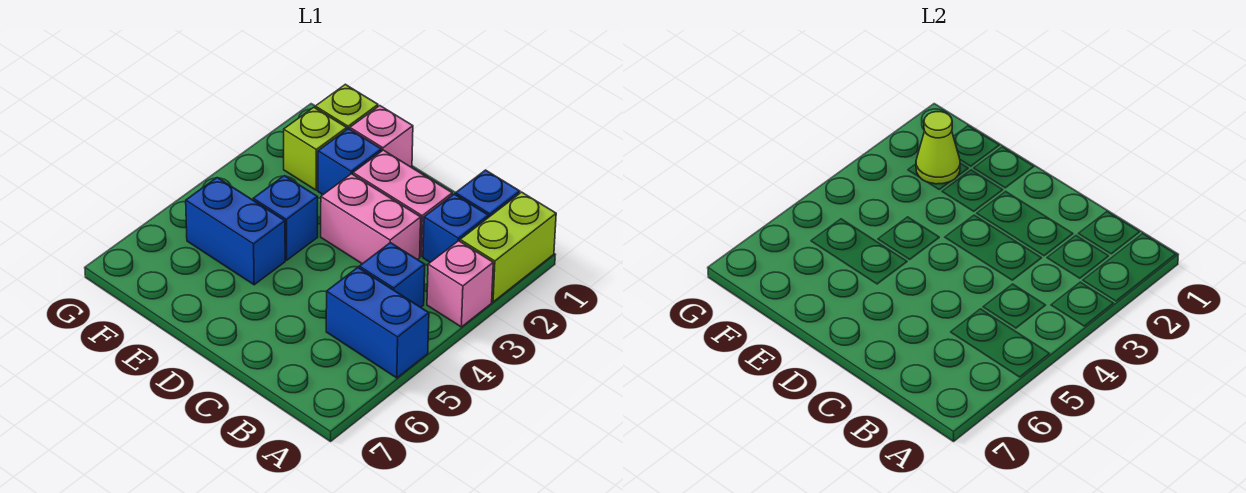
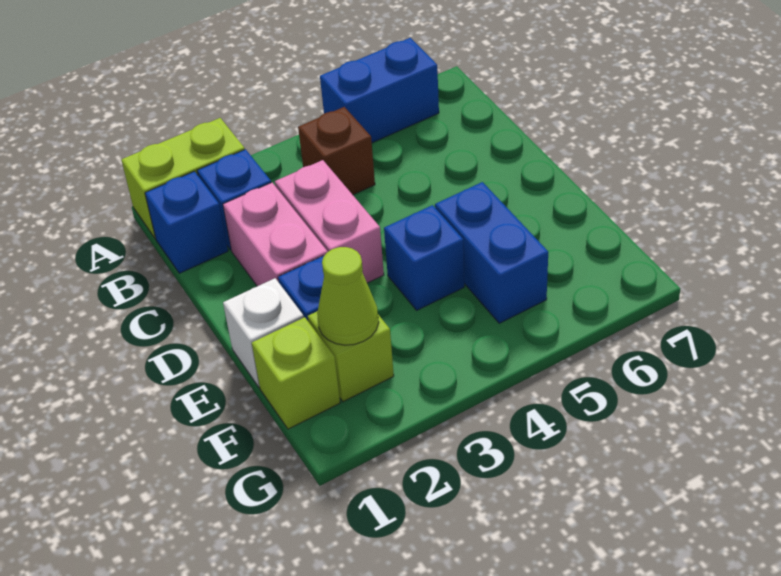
pink 1x1 brick [427,241,493,327] -> none
blue 1x2 brick [326,268,429,378] -> blue 1x2 brick turned to [320,38,439,143]
blue 1x1 brick [359,243,425,307] -> brown 1x1 brick [298,107,375,195]
pink 1x1 brick [350,106,413,167] -> white 1x1 brick [223,278,304,387]

